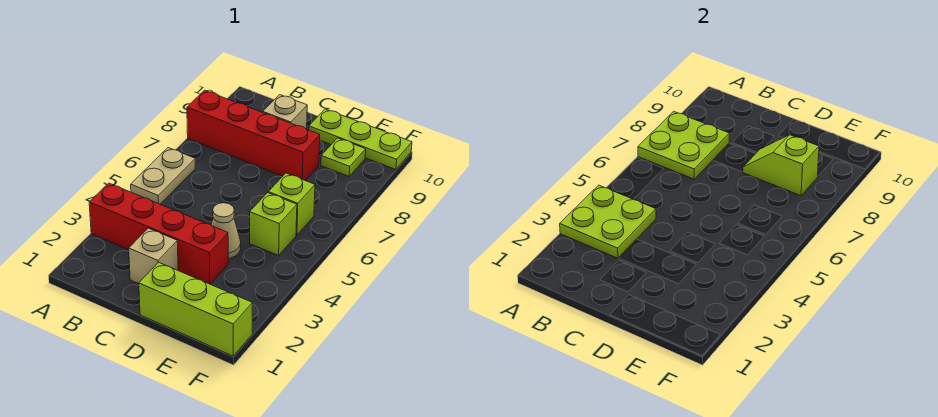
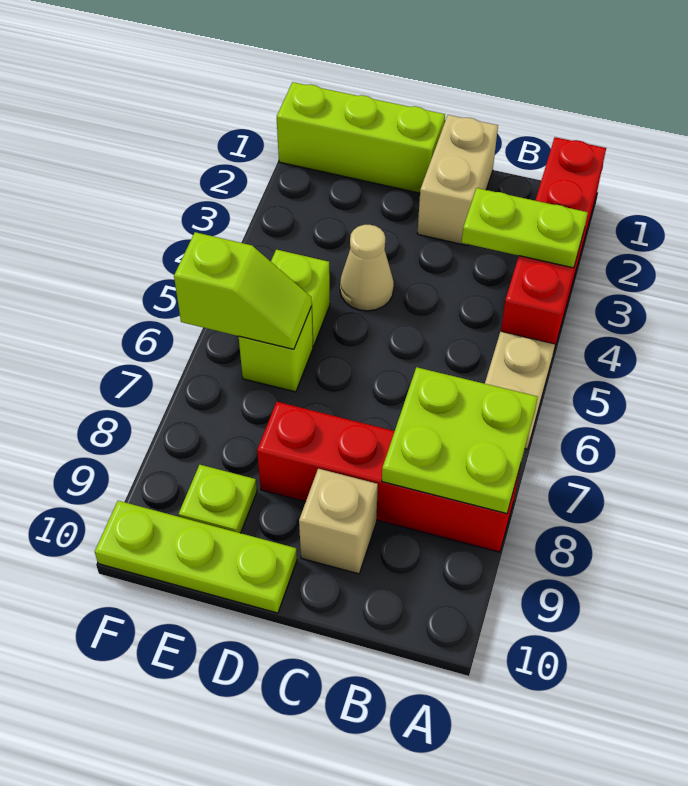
red 1x4 brick [89,183,228,284] -> red 1x4 brick turned to [501,137,606,350]
lime 2x2 plate [560,185,656,258] -> lime 1x2 plate [462,188,588,268]
tan 1x1 brick [129,228,178,284] -> tan 1x2 brick [417,115,498,246]
lime 1x2 slope [743,135,819,196] -> lime 1x2 slope moved to [174,232,312,349]

